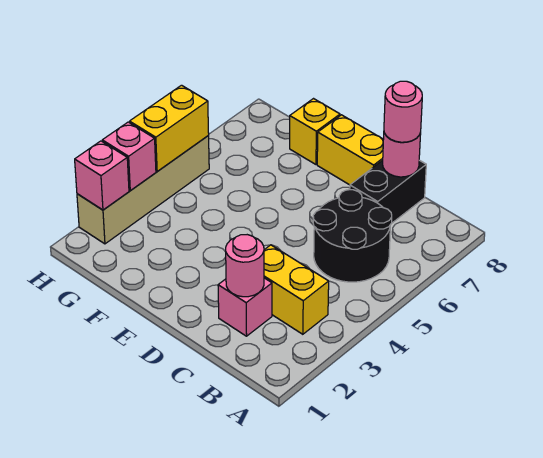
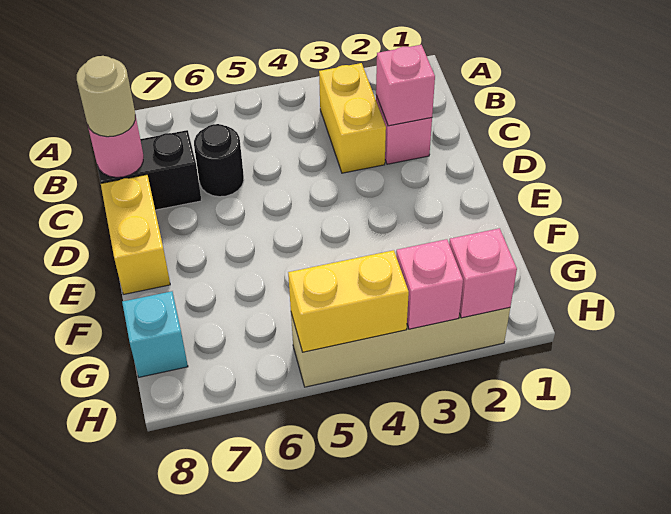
black 2x2 round brick [313,190,392,282] -> black 1x1 round brick [194,124,244,197]
pink 1x1 round brick [226,235,264,297] -> pink 1x1 brick [376,45,435,126]
pink 1x1 round brick [384,81,422,142] -> tan 1x1 round brick [77,56,135,137]
yellow 1x1 brick [290,99,340,164] -> none
none -> cyan 1x1 brick [122,291,188,377]

